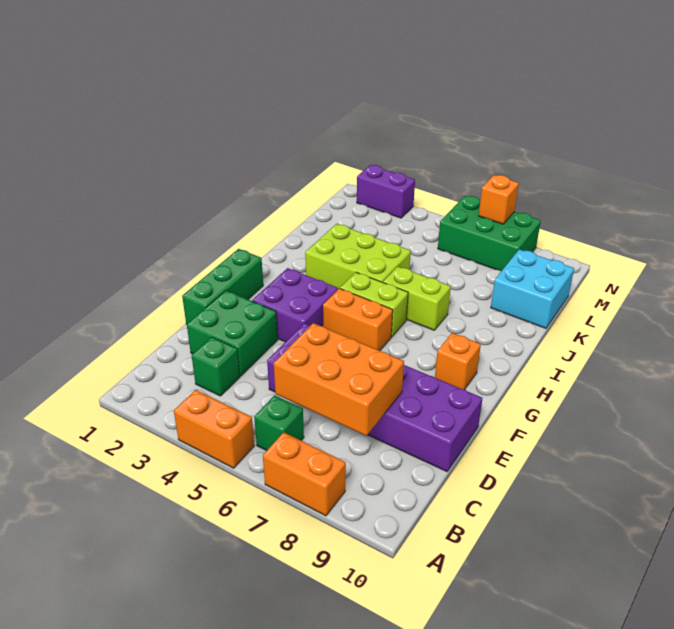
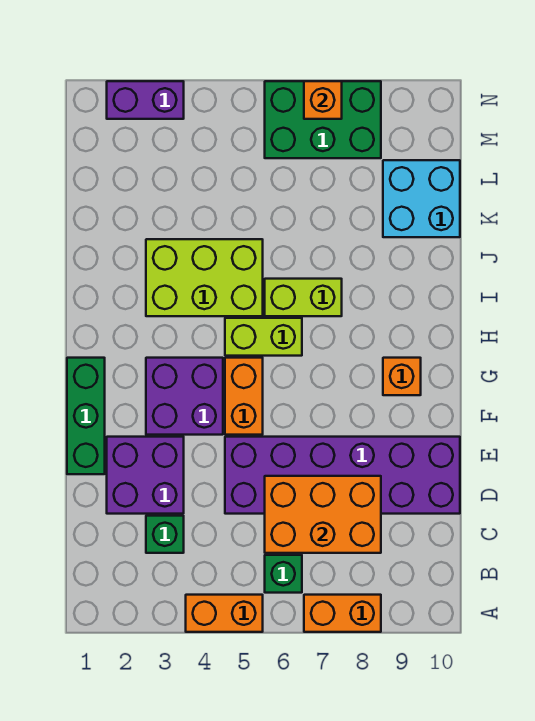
green 2x2 brick [187,290,278,376] -> purple 2x2 brick [107,437,184,514]
orange 1x2 brick [323,288,393,351] -> orange 1x2 brick turned to [225,358,263,435]

